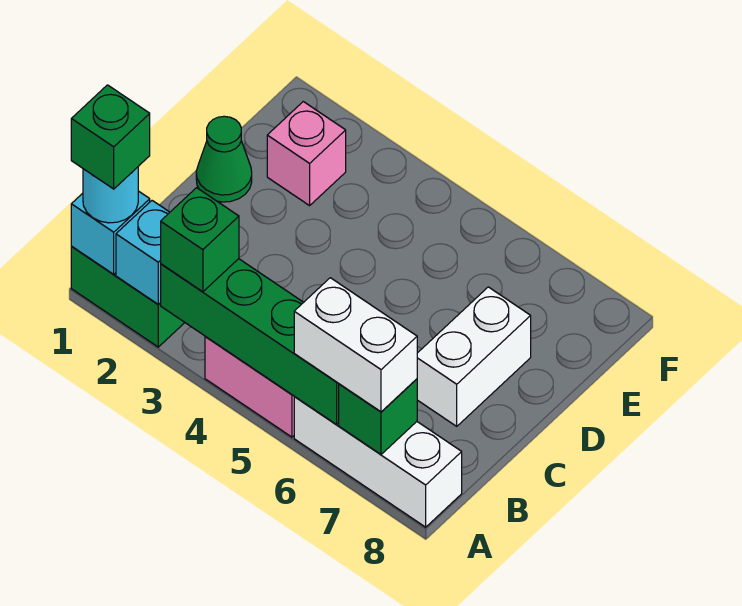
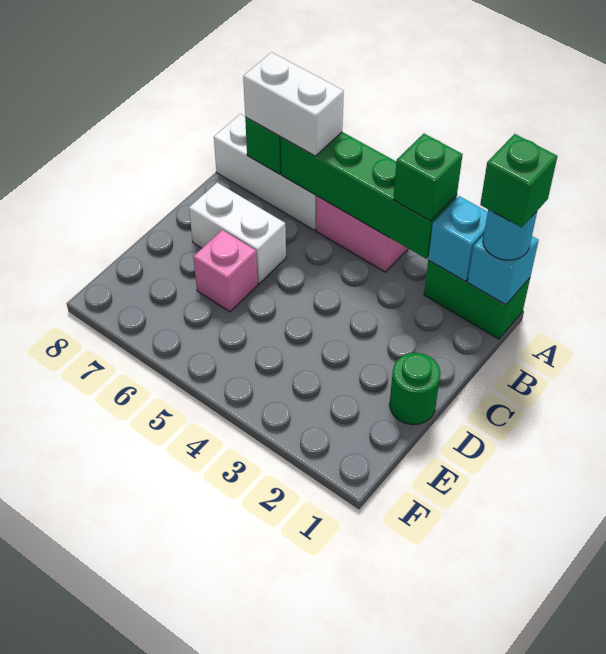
white 1x2 brick [417,287,531,426] -> white 1x2 brick turned to [189,183,286,284]
green 1x1 cone [196,116,252,202] -> green 1x1 round brick [390,353,441,425]
pink 1x1 brick [267,102,346,206] -> pink 1x1 brick moved to [193,230,258,312]

